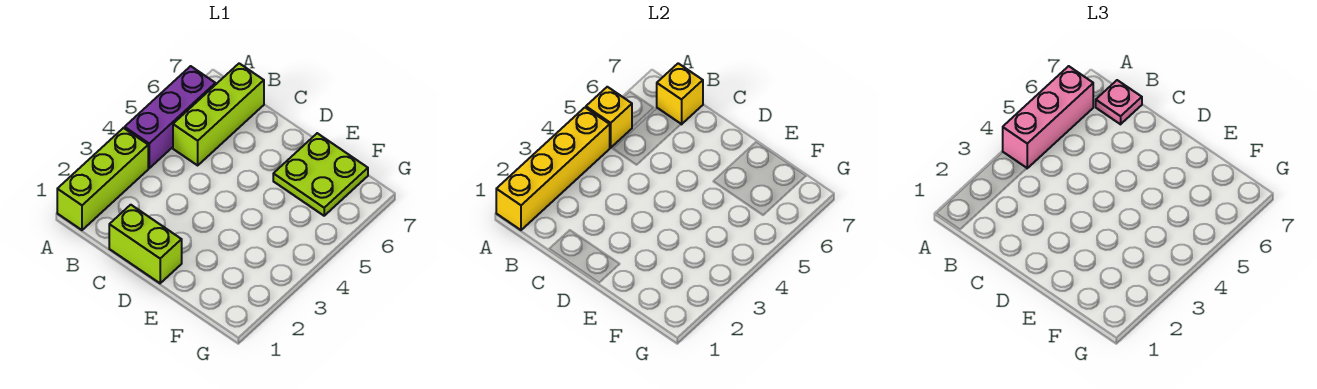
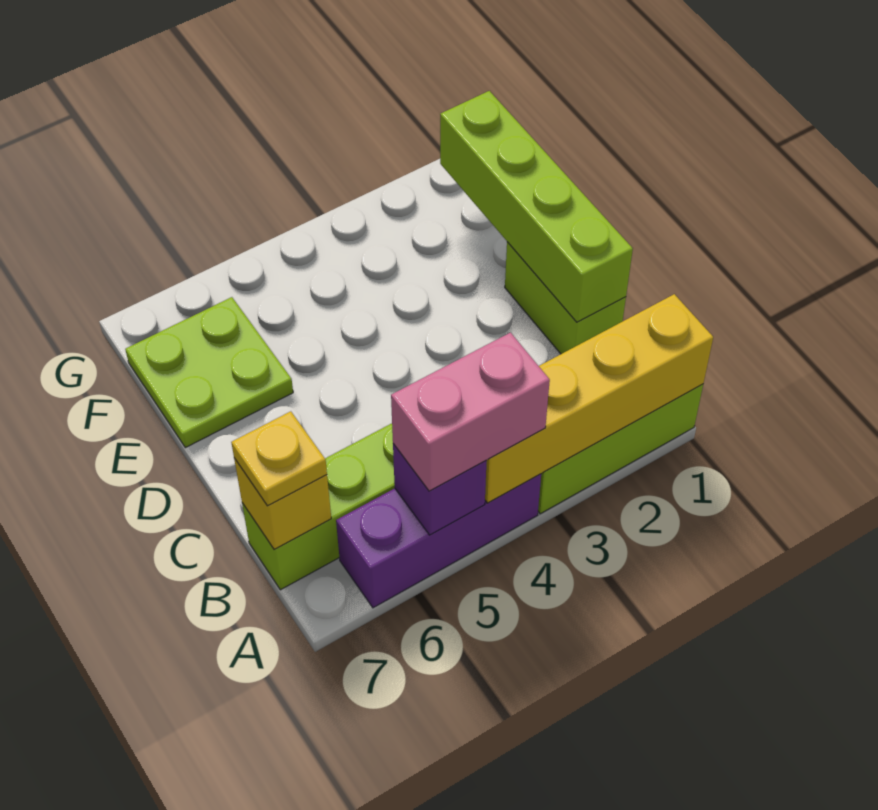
pink 1x3 brick [1003,66,1093,168] -> pink 1x2 brick [391,333,550,491]
yellow 1x1 brick [586,87,632,148] -> purple 1x1 brick [393,444,487,535]
pink 1x1 plate [1096,80,1142,124] -> yellow 1x1 plate [231,411,327,506]
none -> lime 1x4 brick [440,91,633,322]

